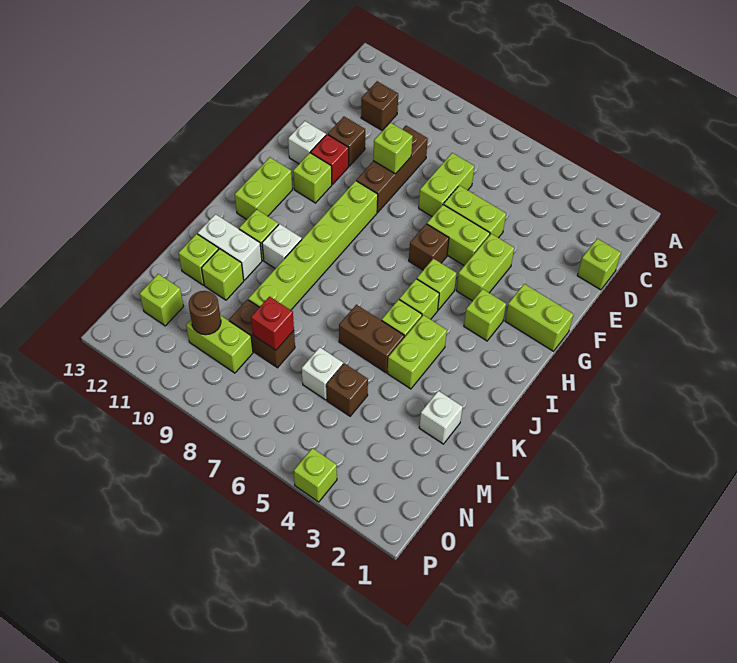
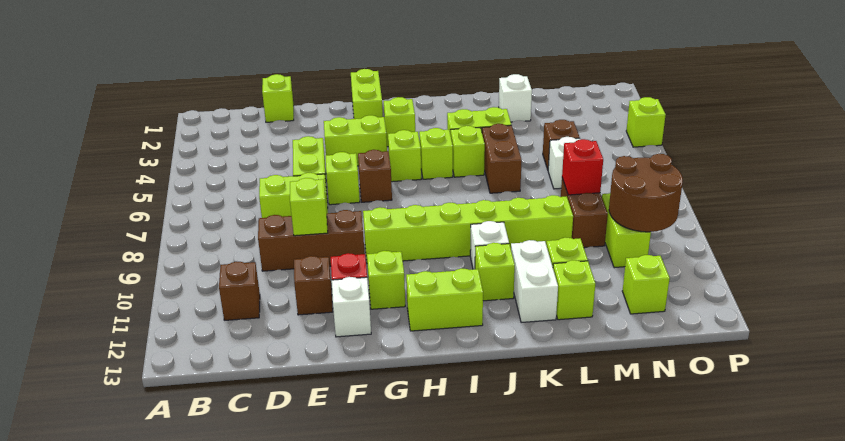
lime 1x2 brick [427,205,490,265] -> lime 1x1 brick [326,152,360,205]
brown 1x1 round brick [189,291,221,335] -> brown 2x2 round brick [609,154,683,232]

